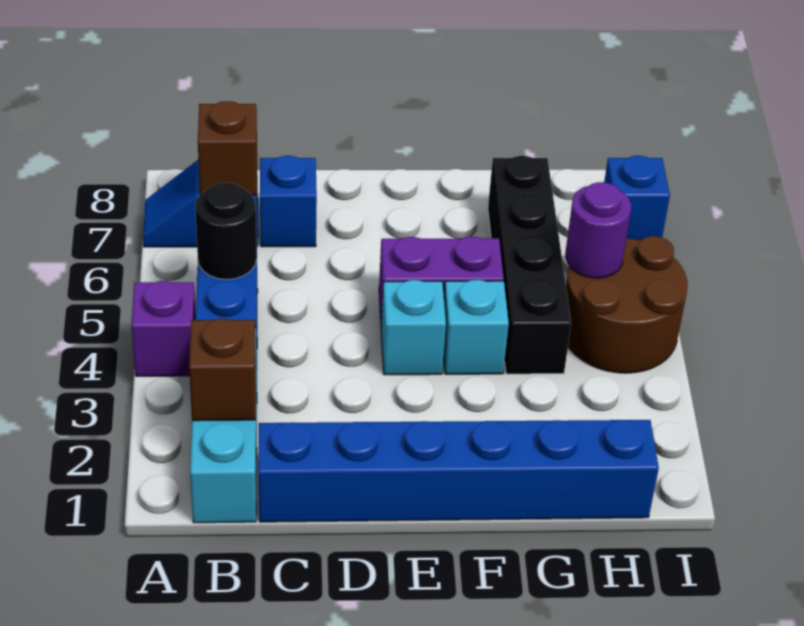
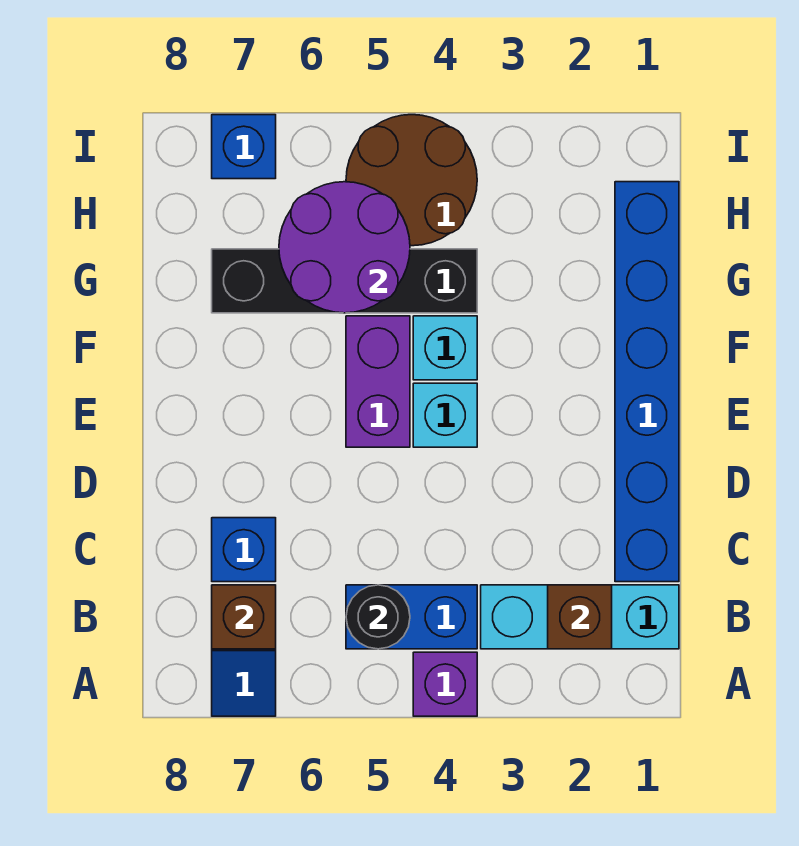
purple 1x1 round brick [565,182,631,278] -> purple 2x2 round brick [279,182,410,313]

